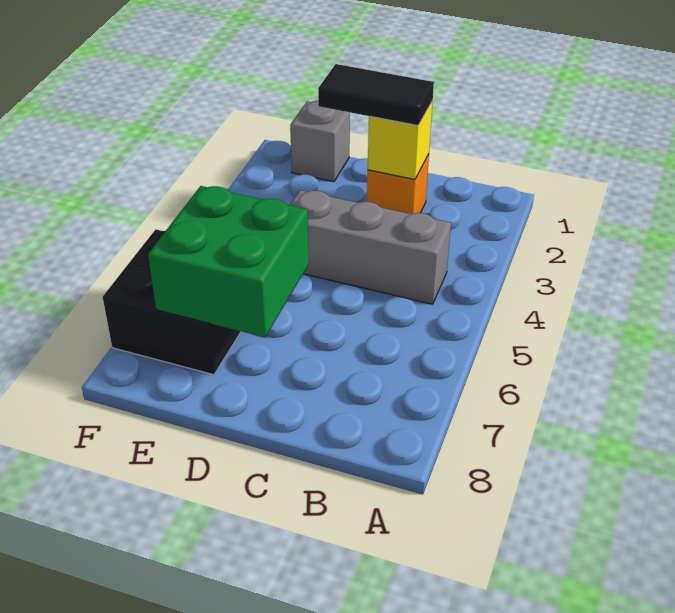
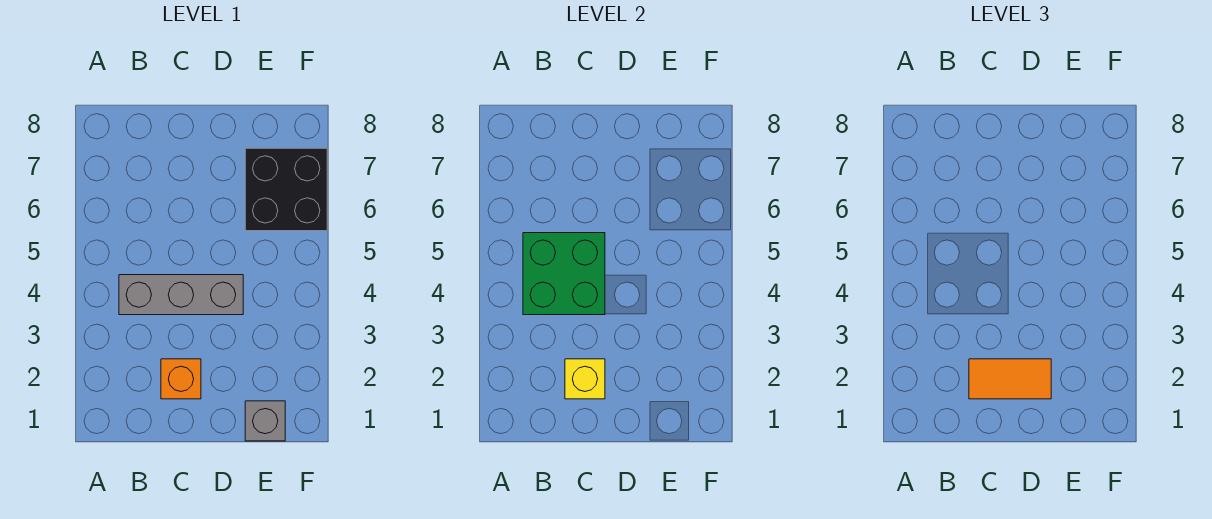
black 1x2 tile [318,64,434,126] -> orange 1x2 tile [969,359,1051,399]
green 2x2 brick [148,186,309,337] -> green 2x2 brick moved to [523,233,605,315]

